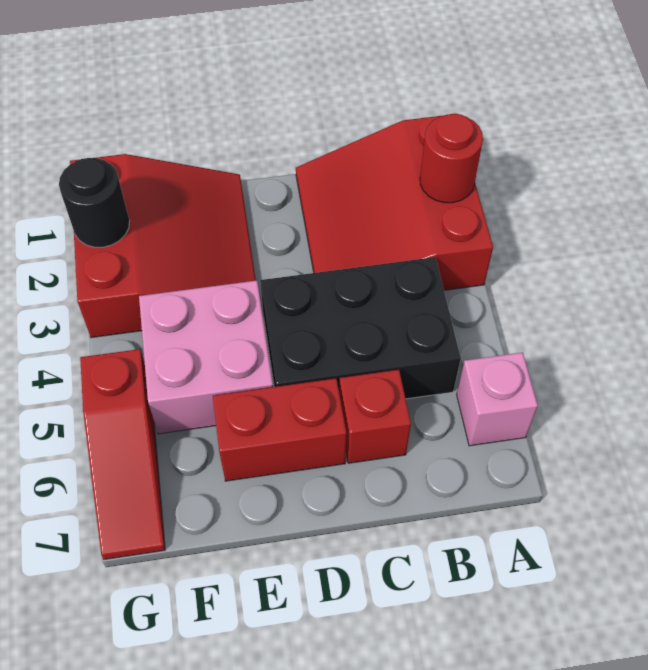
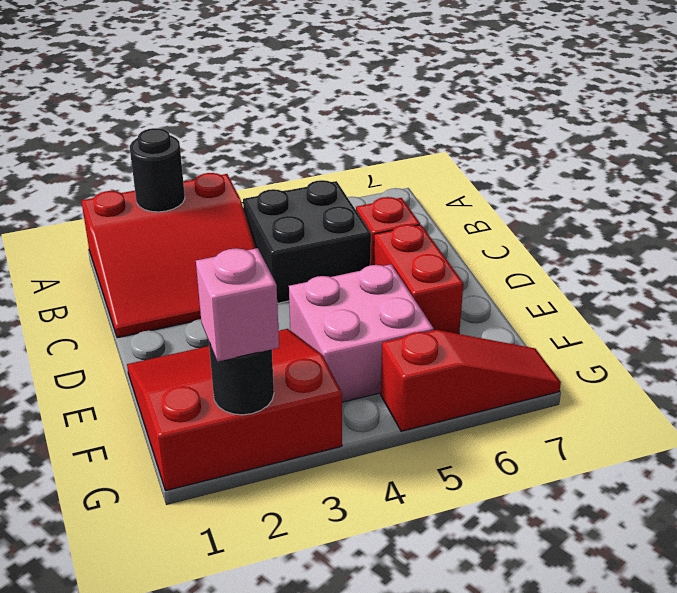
red 1x1 round brick [420,114,483,203] -> black 1x1 round brick [130,128,185,212]
pink 1x1 brick [457,352,538,446] -> pink 1x1 brick moved to [196,248,279,362]
black 2x3 brick [260,257,461,399] -> black 2x2 brick [243,180,371,303]

